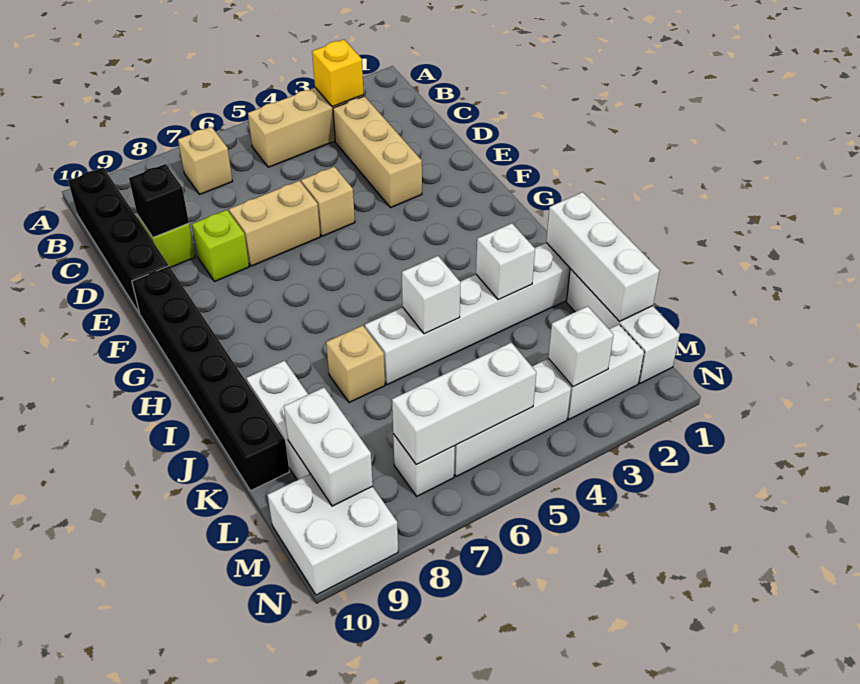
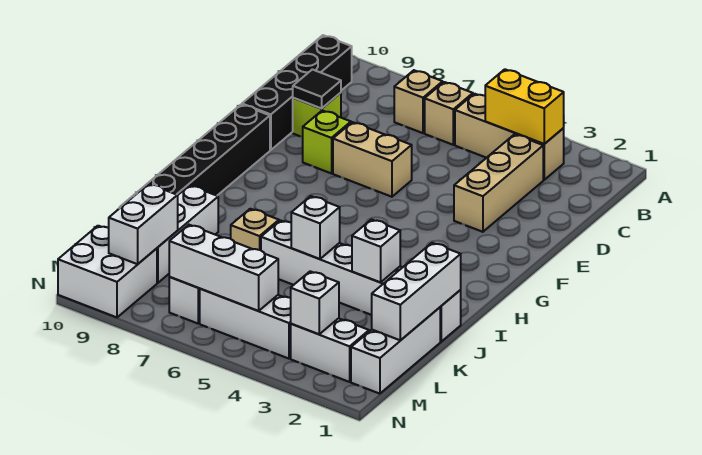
yellow 1x1 brick [312,40,364,107] -> yellow 1x2 brick [485,69,564,144]
black 1x1 brick [129,164,189,237] -> black 1x1 tile [293,69,341,109]
tan 1x1 brick [301,167,355,236] -> tan 1x1 brick moved to [425,82,473,145]

